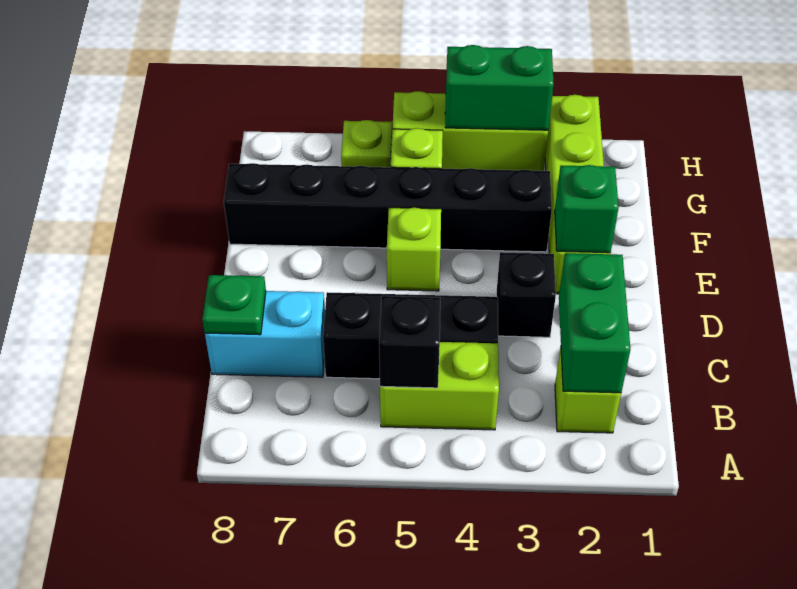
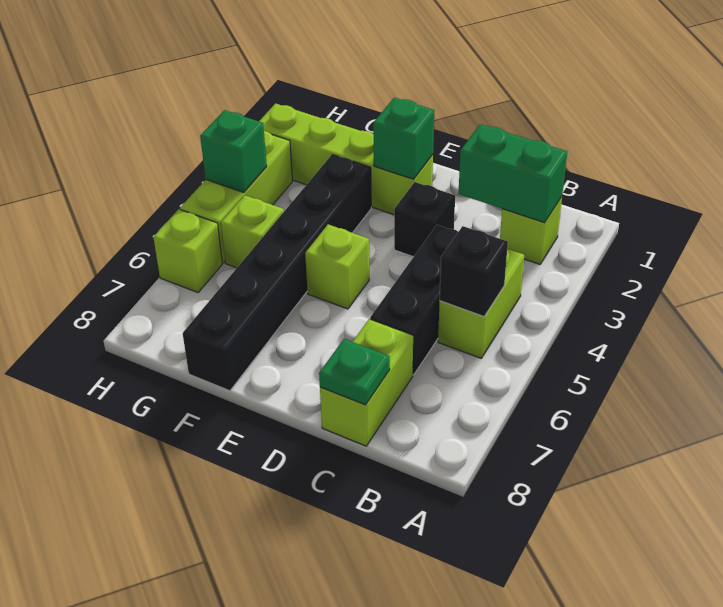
cyan 1x2 brick [205,291,325,377] -> lime 1x2 brick [320,319,413,446]
green 1x2 brick [445,45,554,130] -> green 1x1 brick [200,110,267,192]
lime 1x1 plate [341,120,392,167] -> lime 1x1 brick [153,209,222,292]

